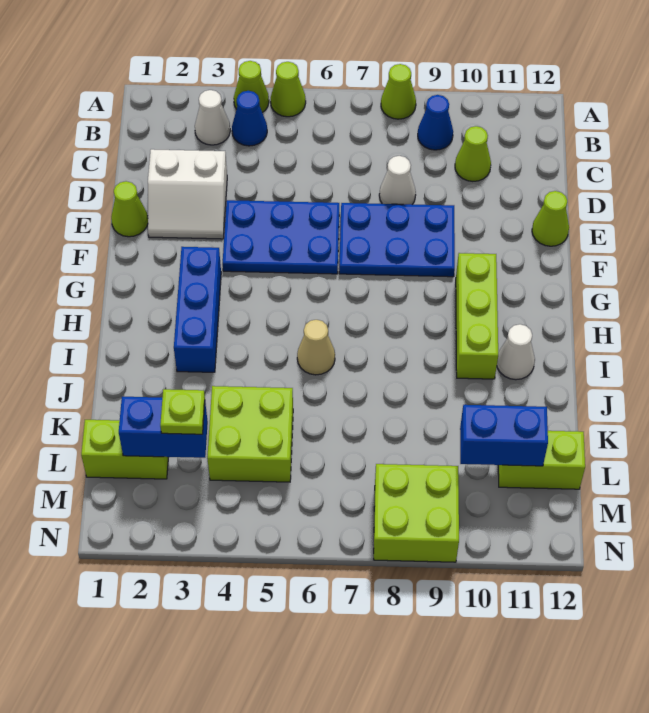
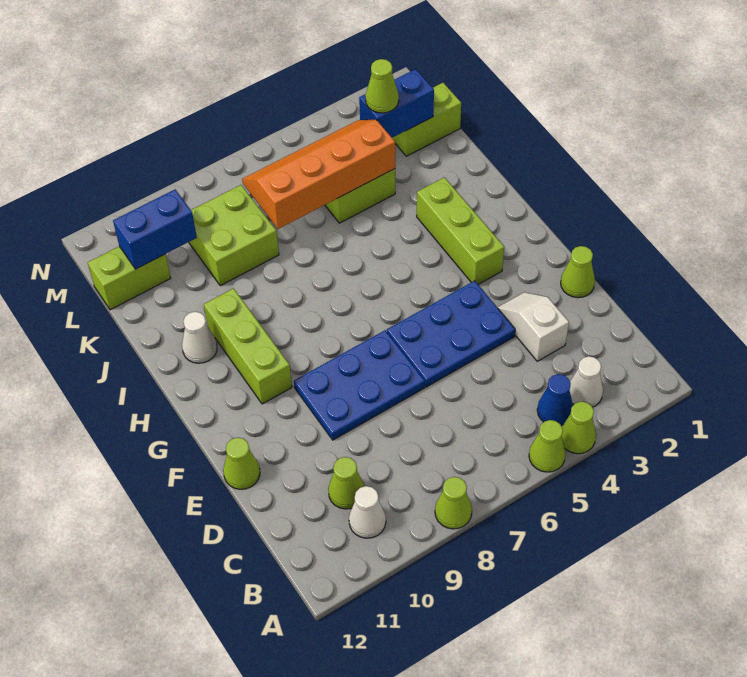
blue 1x1 cone [418,95,453,150] -> none
white 2x2 slope [148,149,227,239] -> white 1x2 slope [497,292,569,361]
white 1x1 cone [379,156,416,204] -> white 1x1 cone moved to [349,486,386,538]
blue 1x3 brick [174,247,221,372] -> lime 1x3 brick [417,177,504,284]
tan 1x1 cone [297,320,335,375] -> none
none -> orange 2x4 slope [242,120,395,229]
lime 1x1 plate [160,389,205,434] -> lime 1x1 cone [365,59,399,113]
lime 2x2 brick [374,464,459,562] -> lime 2x2 brick moved to [189,185,279,286]

